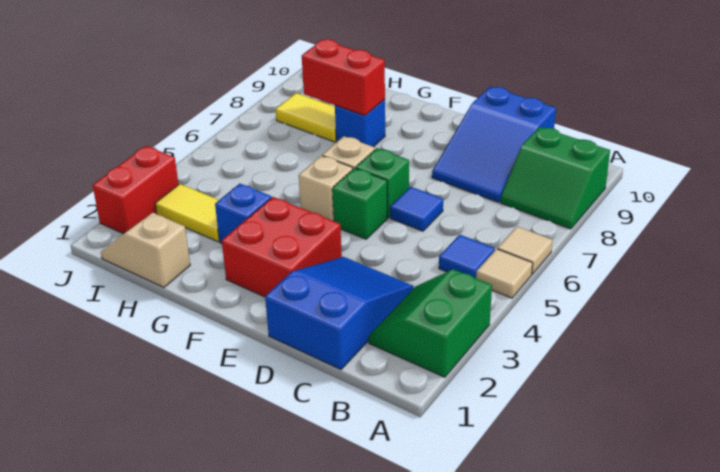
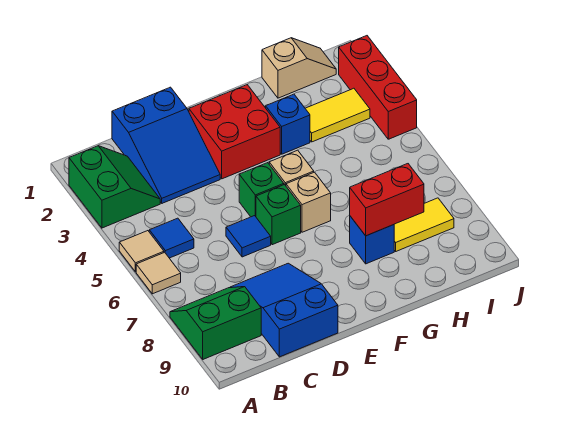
red 1x2 brick [93,146,179,234] -> red 1x3 brick [339,36,417,139]

